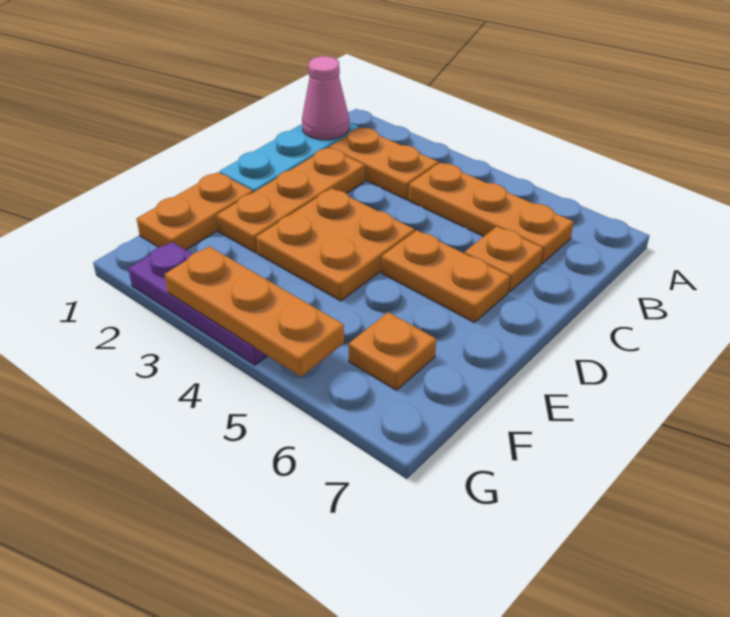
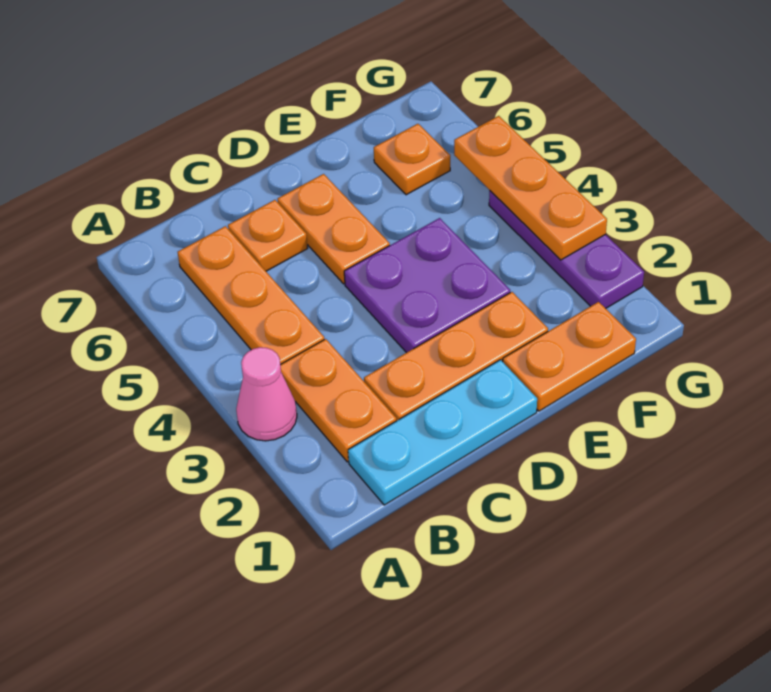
pink 1x1 cone [302,56,349,140] -> pink 1x1 cone moved to [236,347,297,441]
orange 2x2 plate [256,188,415,301] -> purple 2x2 plate [344,218,510,353]

